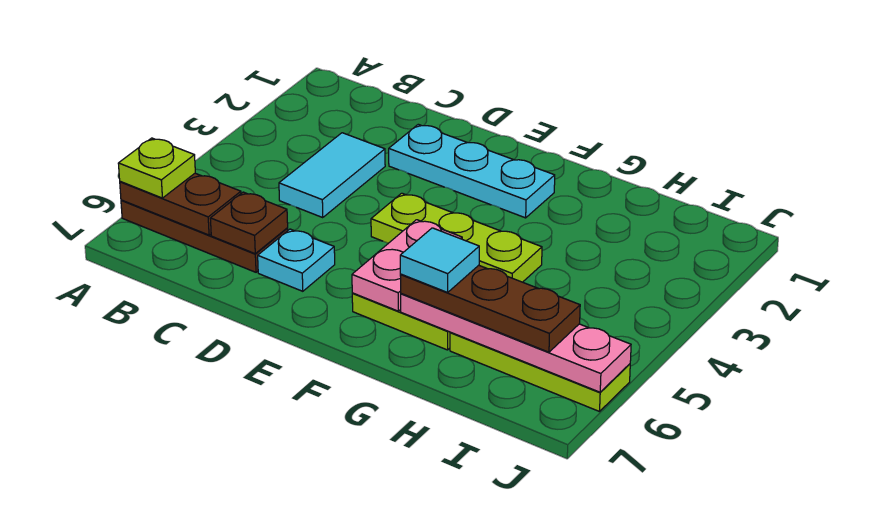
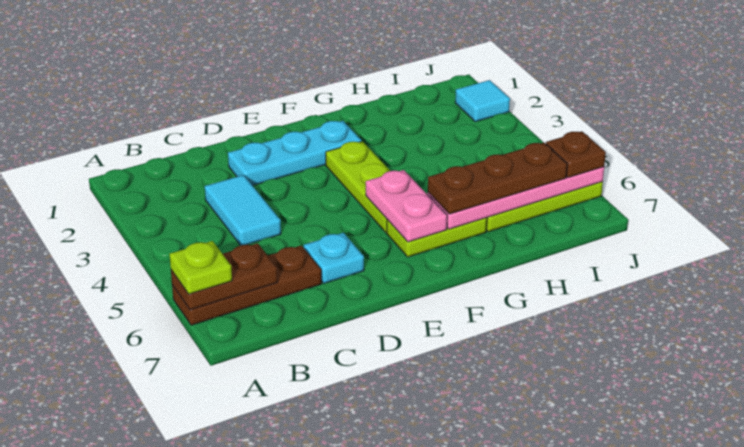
brown 1x1 plate [210,192,288,254] -> brown 1x1 plate moved to [546,131,606,178]
lime 1x3 plate [371,193,542,282] -> lime 1x3 plate turned to [326,141,390,233]
cyan 1x1 tile [400,228,479,292] -> cyan 1x1 tile moved to [455,80,510,122]

